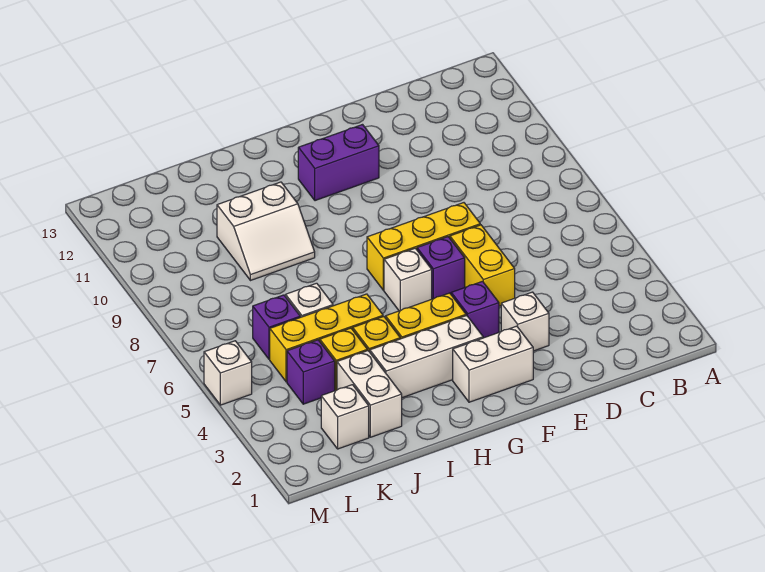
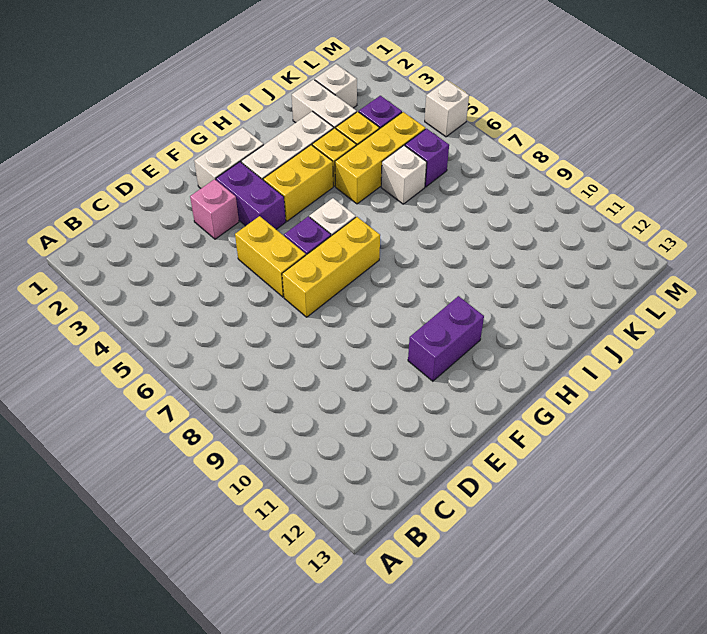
white 1x1 brick [501,292,549,351] -> pink 1x1 brick [190,179,239,239]
purple 1x1 brick [451,281,499,338] -> purple 1x2 brick [216,162,286,229]
white 2x2 slope [217,182,315,281] -> none

